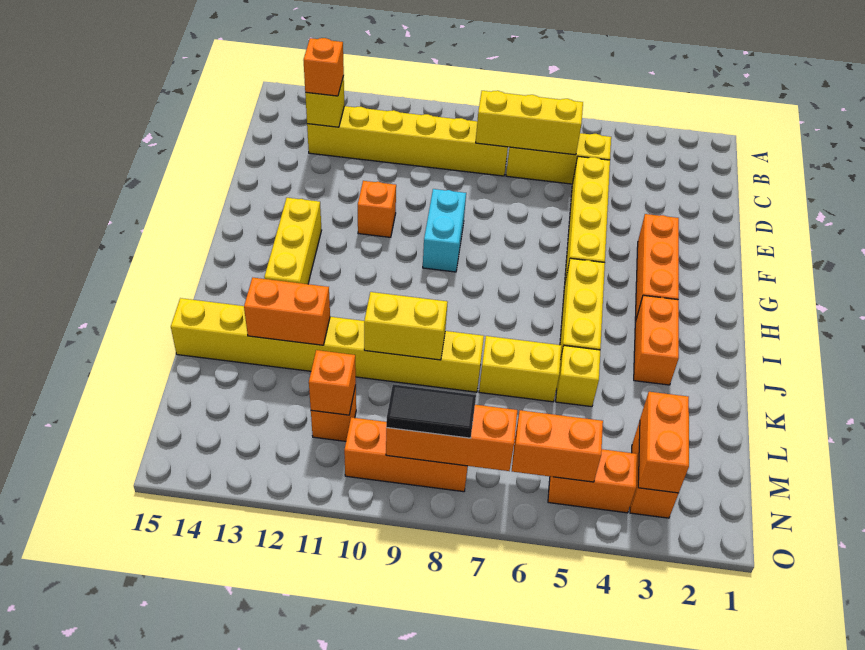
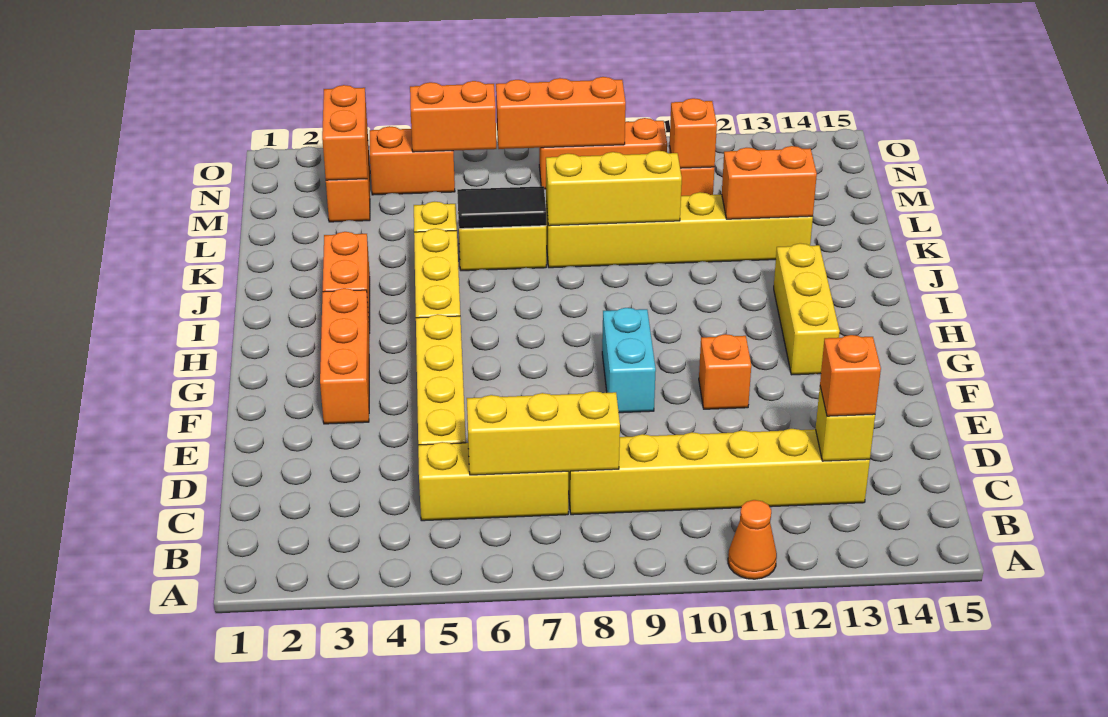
none -> orange 1x1 cone [728,500,777,579]
yellow 1x8 brick [171,298,484,392] -> yellow 1x6 brick [546,192,813,268]
yellow 1x2 brick [364,292,448,360] -> yellow 1x3 brick [546,151,682,226]
black 1x2 tile [386,384,476,438] -> black 1x2 tile moved to [457,186,546,229]

